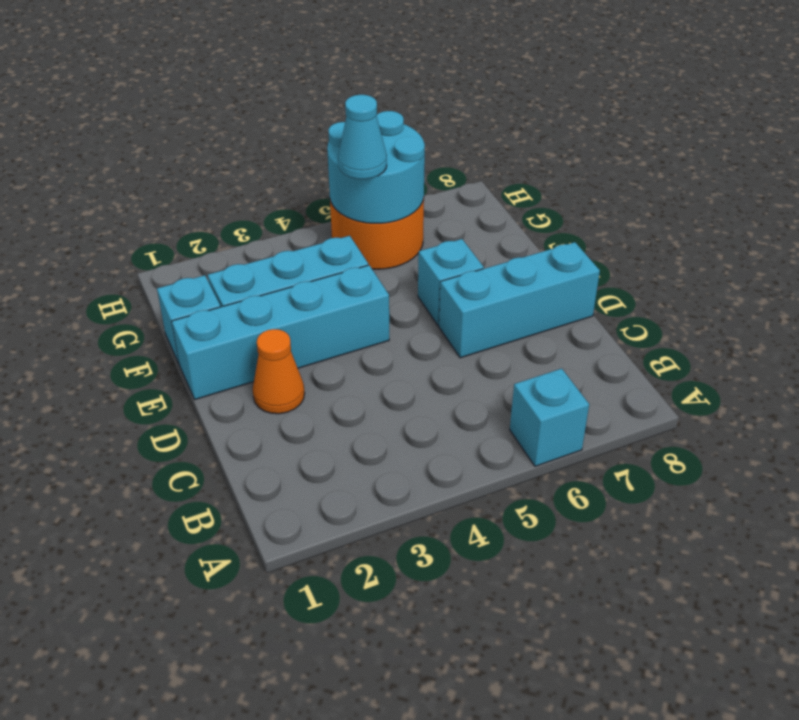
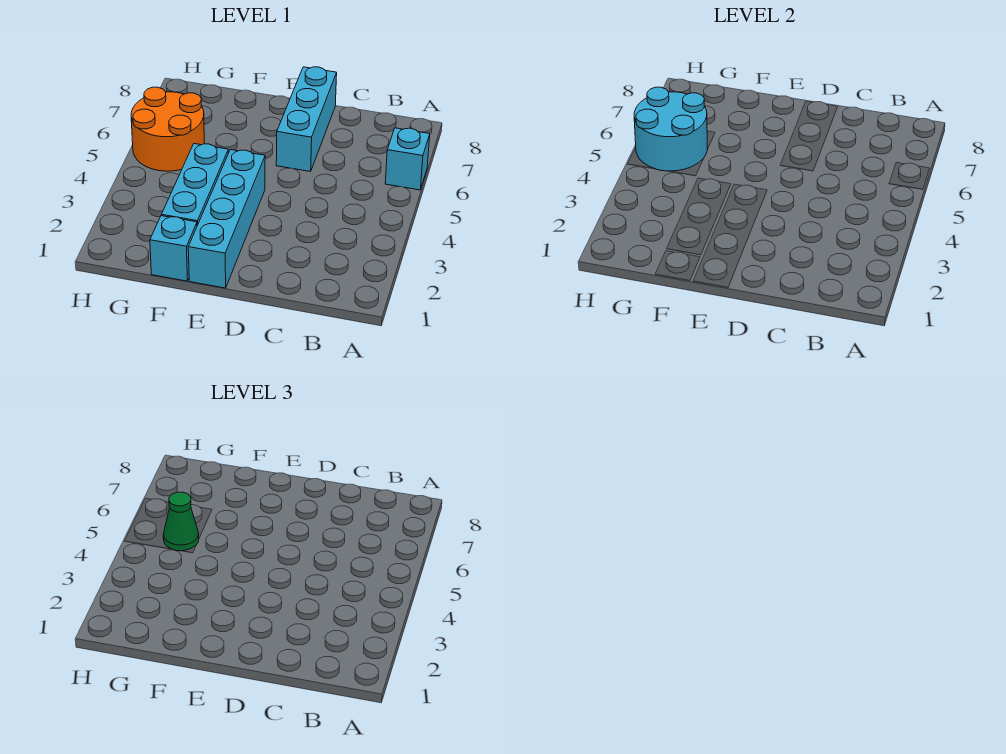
orange 1x1 cone [253,329,305,414] -> none
cyan 1x1 brick [418,239,484,326] -> none
cyan 1x1 cone [338,95,387,179] -> green 1x1 cone [163,492,199,551]

